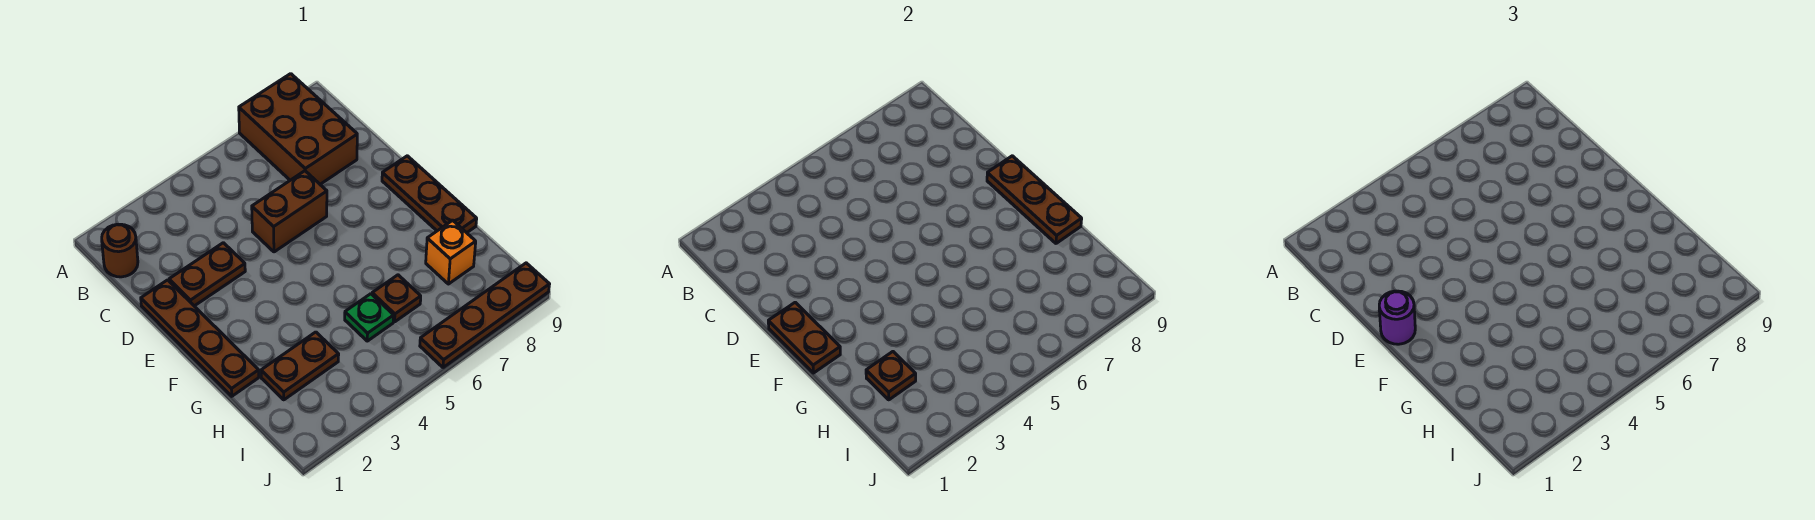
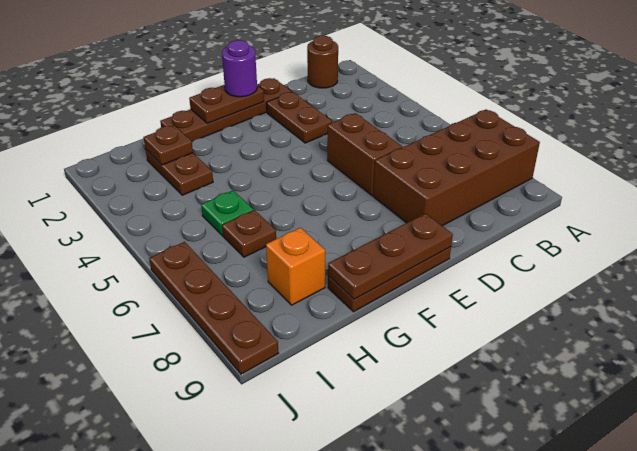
brown 2x3 brick [239,74,357,184] -> brown 2x4 brick [373,110,540,226]

